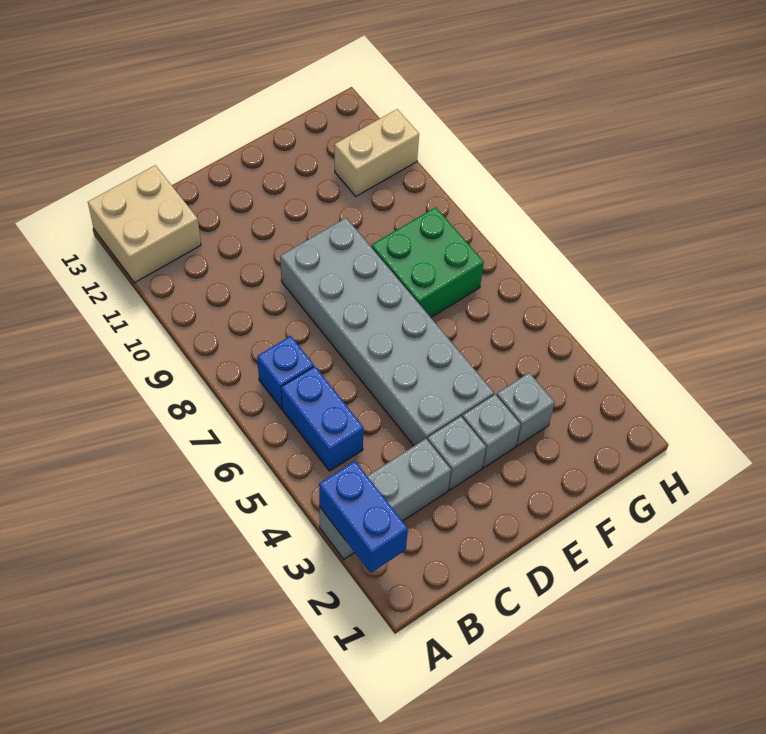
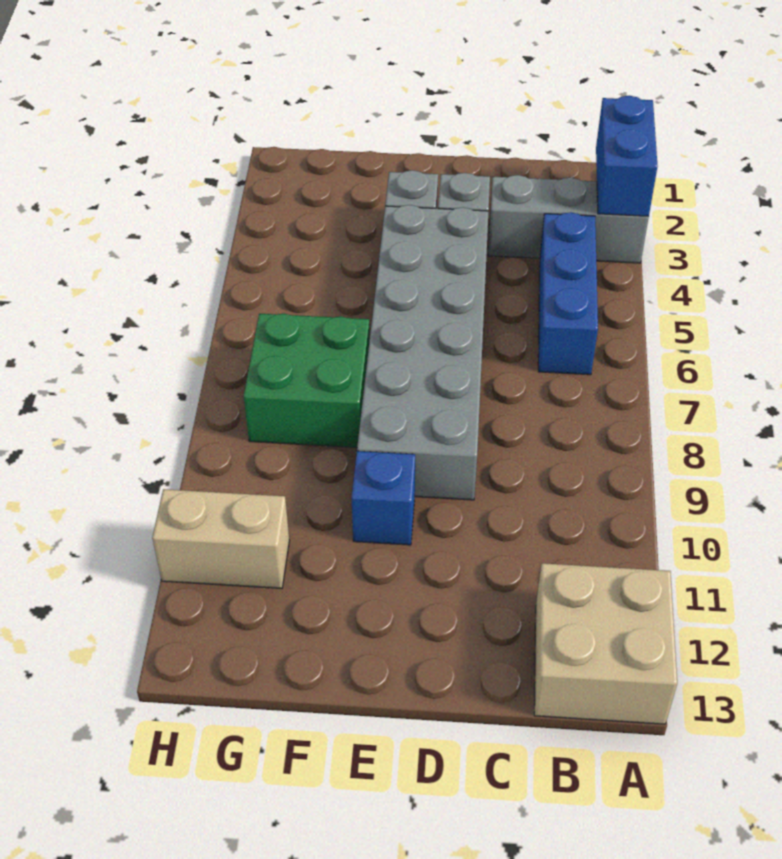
blue 1x2 brick [281,366,364,471] -> blue 1x3 brick [538,212,598,375]
blue 1x1 brick [257,336,314,409] -> blue 1x1 brick moved to [352,451,415,545]
grey 1x1 brick [497,373,555,446] -> none

